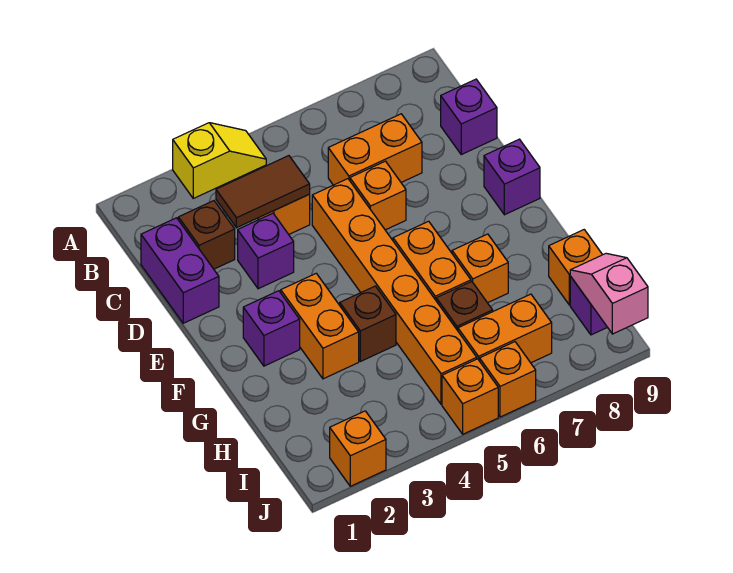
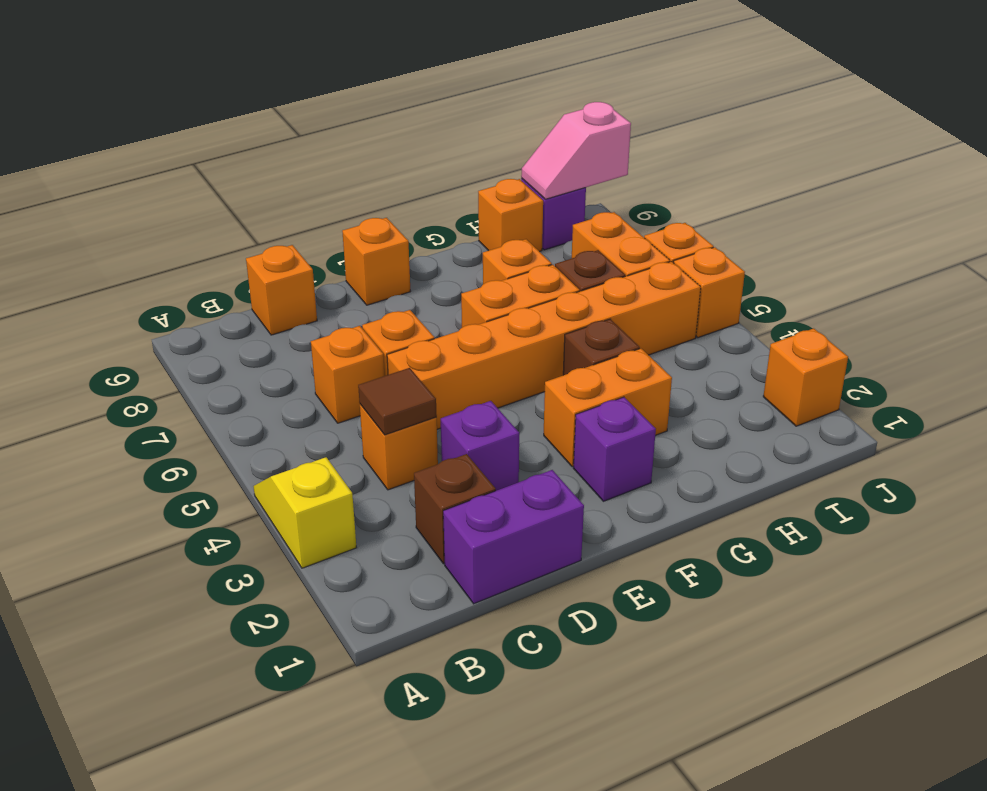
brown 1x2 tile [216,156,310,228] -> brown 1x1 tile [358,368,437,435]
orange 1x2 brick [328,114,422,185] -> orange 1x1 brick [311,326,385,423]
purple 1x1 brick [441,79,497,154] -> orange 1x1 brick [246,245,317,335]
purple 1x1 brick [484,139,540,215] -> orange 1x1 brick [342,218,411,305]

